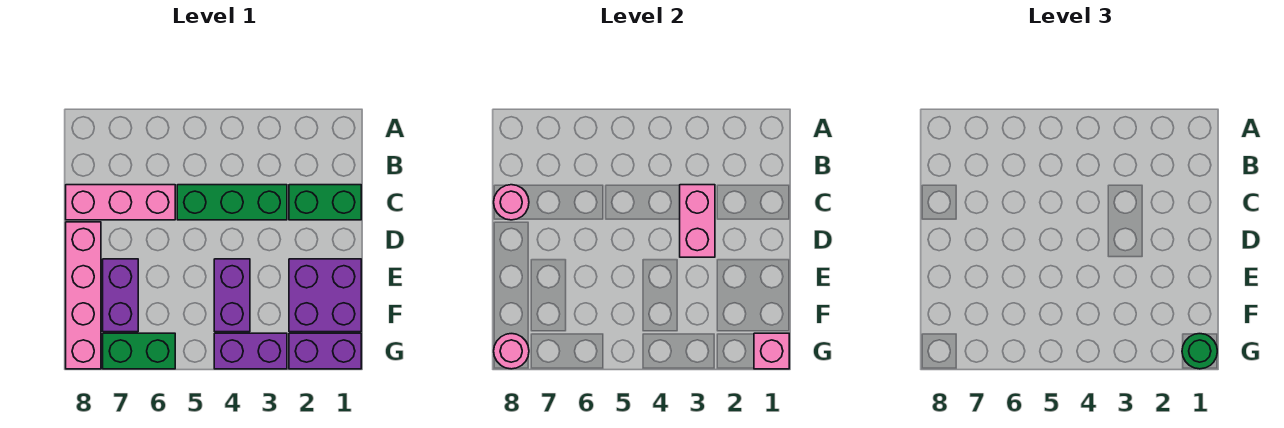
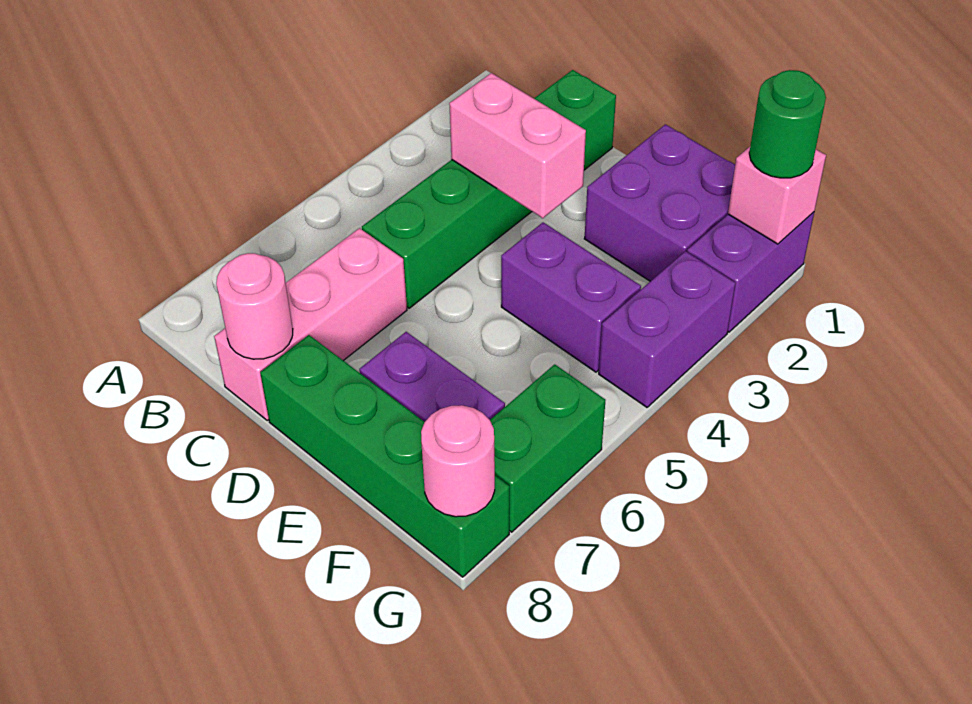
pink 1x4 brick [66,222,101,369] -> green 1x4 brick [260,335,510,577]

